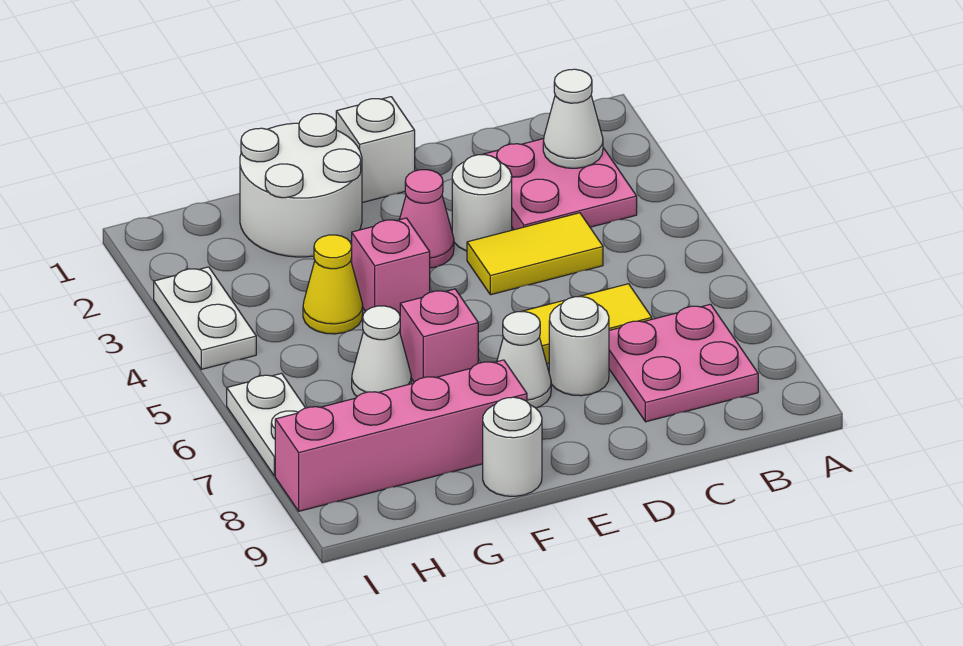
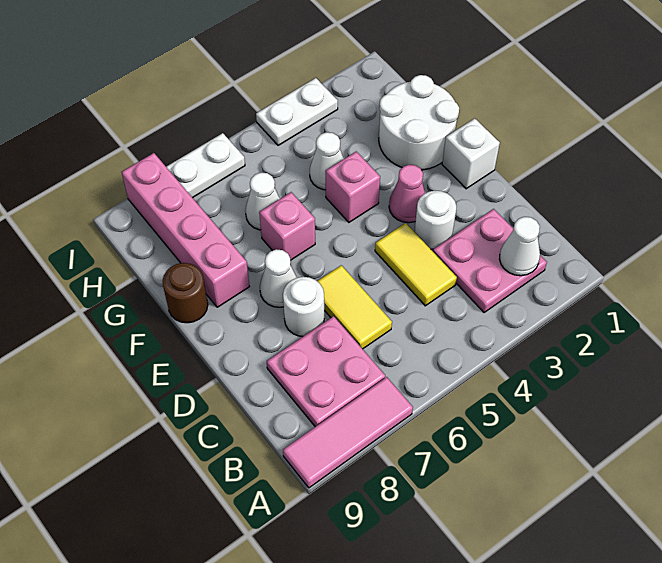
none -> pink 1x3 tile [283,377,413,488]
white 1x1 round brick [483,397,542,496] -> brown 1x1 round brick [163,263,208,323]
yellow 1x1 cone [303,235,363,334] -> white 1x1 cone [310,132,343,190]

